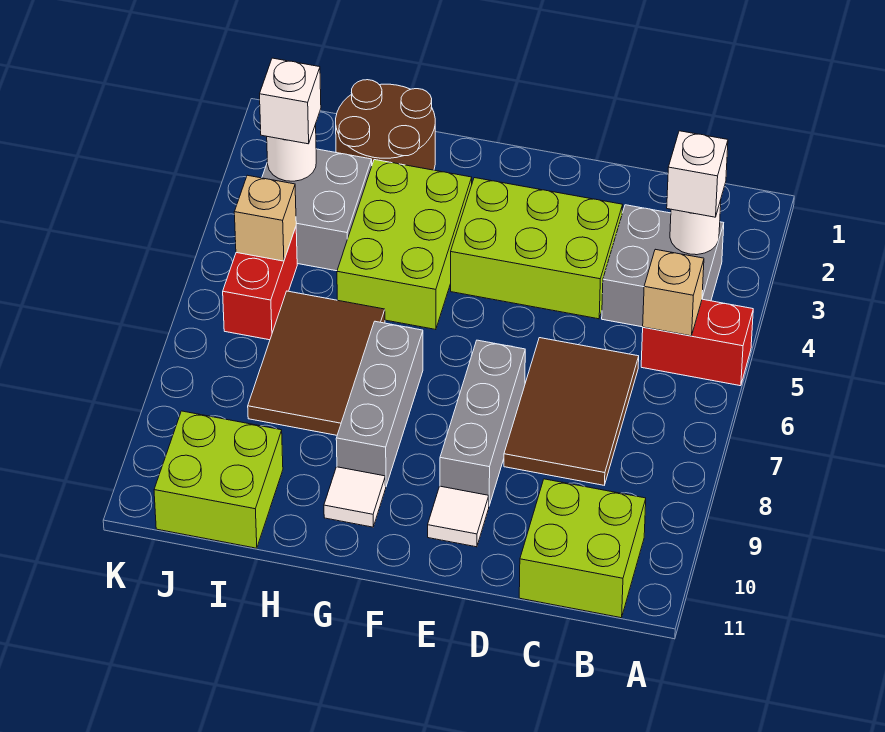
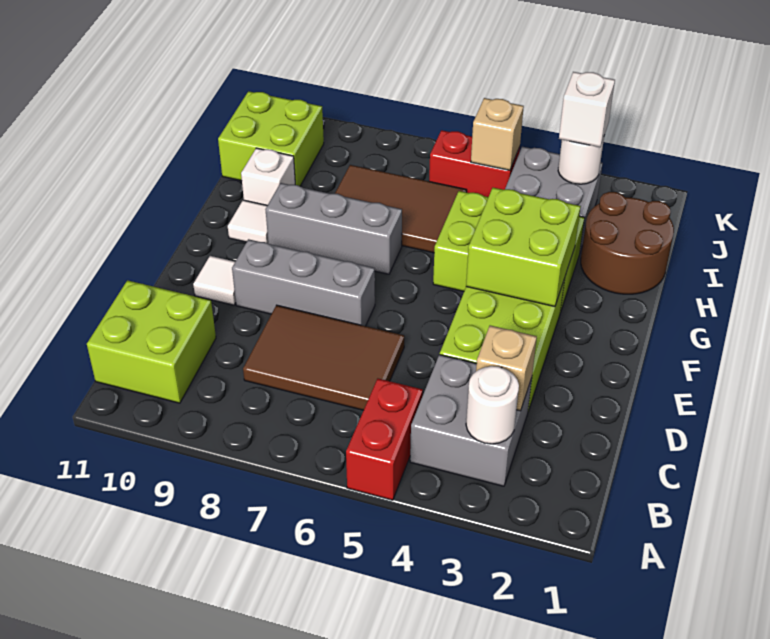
white 1x1 brick [667,131,728,217] -> white 1x1 brick moved to [241,148,295,205]
tan 1x1 brick [643,249,704,336] -> tan 1x1 brick moved to [476,326,537,411]
none -> lime 2x2 brick [466,188,581,307]

